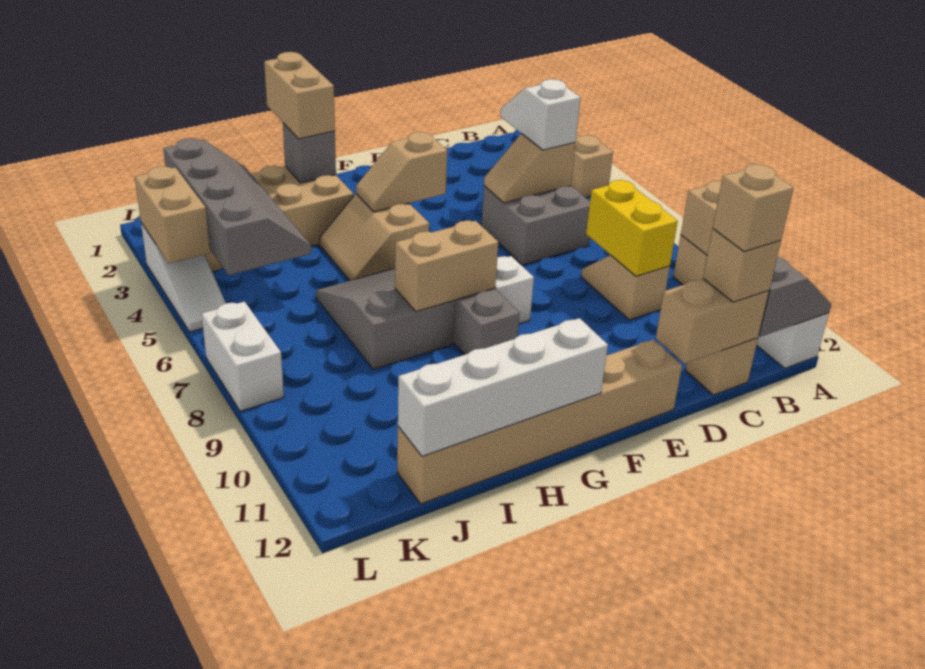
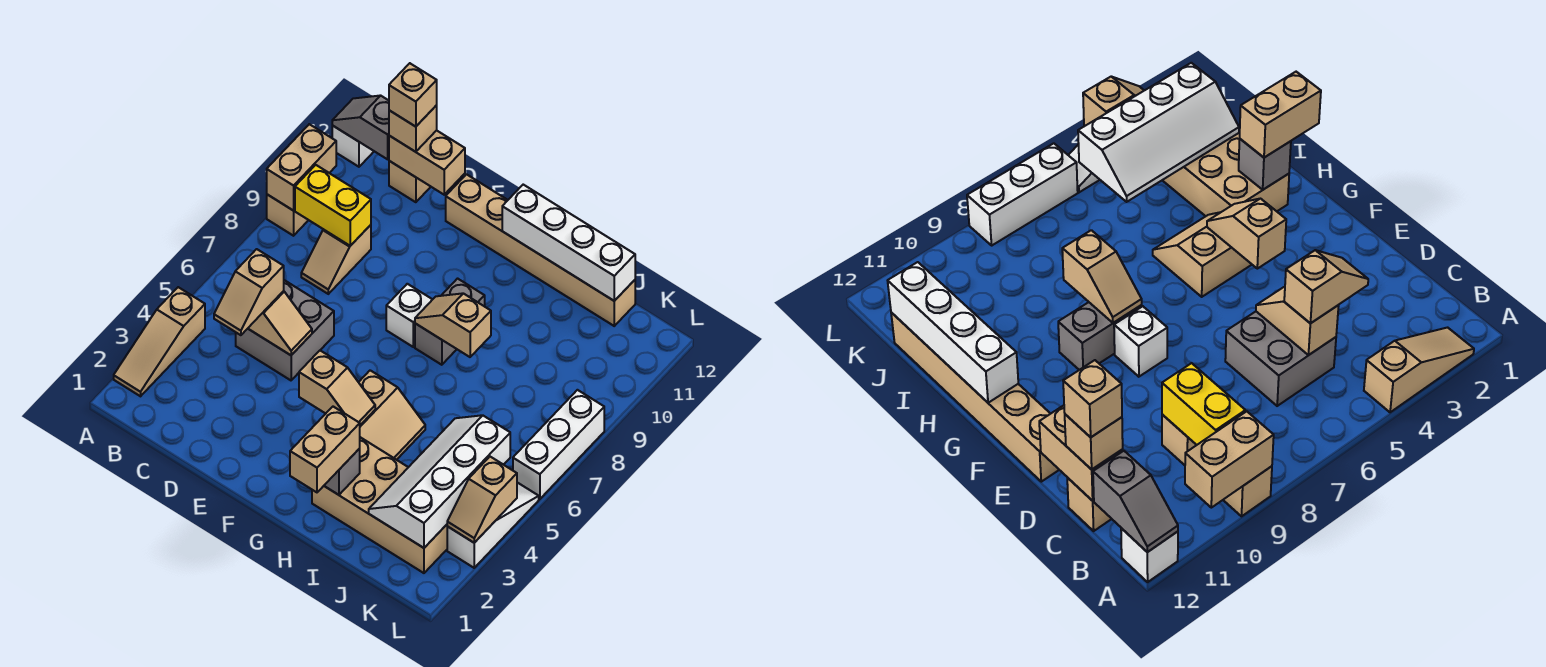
white 1x2 slope [500,79,581,150] -> tan 1x2 slope [214,249,284,335]
yellow 1x2 brick [586,180,678,276] -> yellow 1x2 brick turned to [295,165,371,246]
tan 1x2 brick [395,220,498,311] -> tan 1x2 slope [415,293,491,357]
grey 2x3 slope [316,269,455,370] -> none
grey 2x4 slope [163,138,311,275] -> white 2x4 slope [369,415,510,548]
tan 1x2 brick [135,166,210,264] -> tan 1x2 slope [447,457,517,543]
white 1x2 brick [202,302,284,411] -> white 1x3 brick [513,390,604,499]

